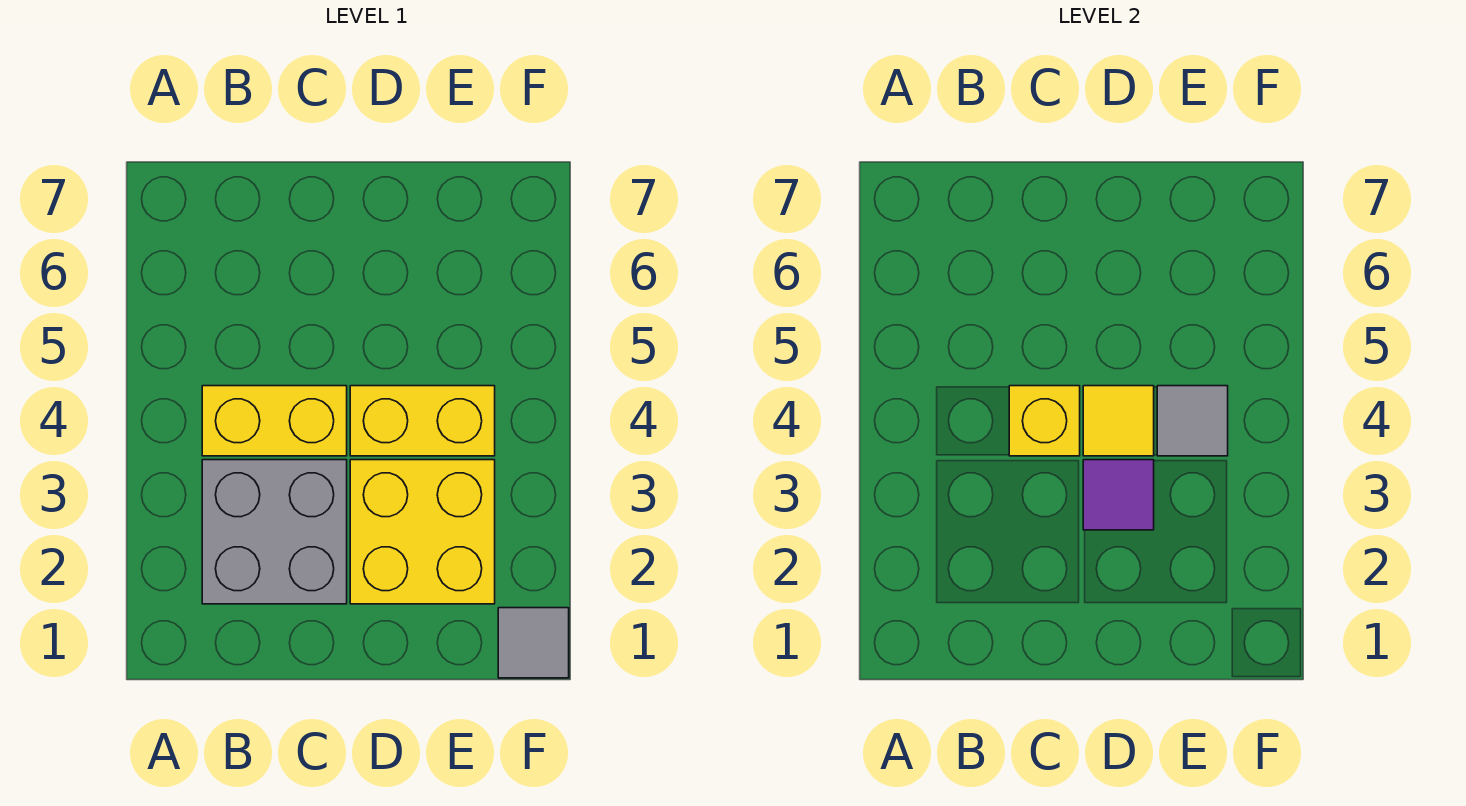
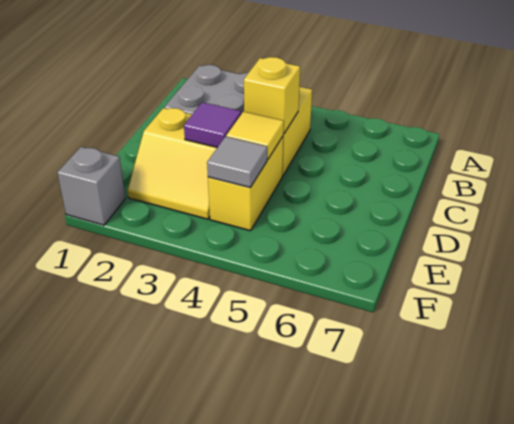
yellow 2x2 brick [350,460,495,604] -> yellow 2x2 slope [127,108,217,219]
grey 1x1 tile [498,608,569,678] -> grey 1x1 brick [57,147,125,225]

